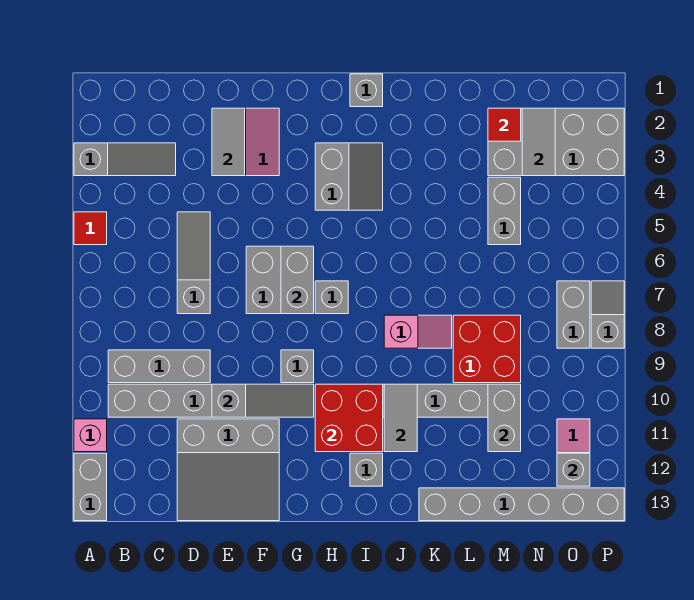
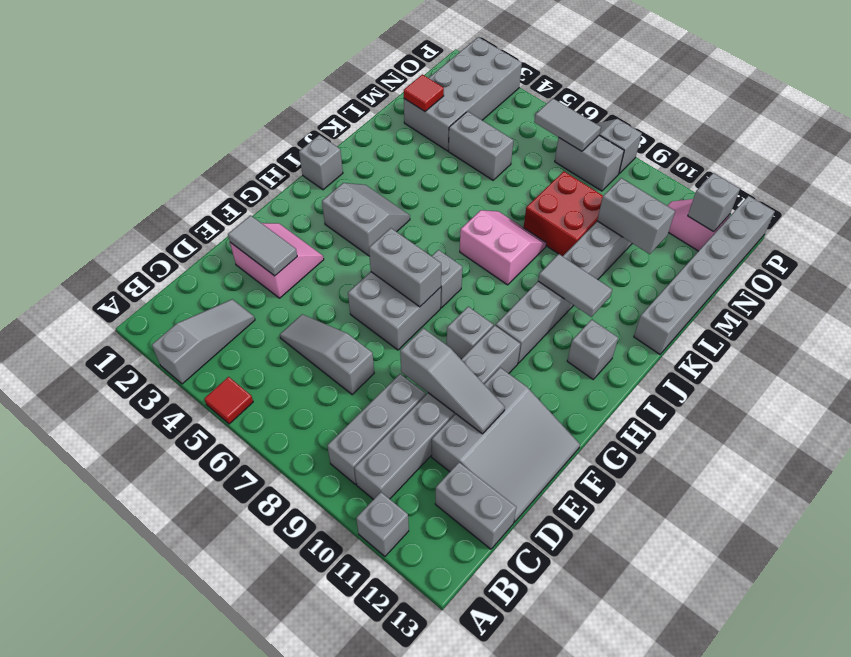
pink 1x1 brick [74,419,107,452] -> grey 1x1 brick [356,492,409,556]
grey 1x2 brick [74,453,107,521] -> grey 1x2 brick moved to [435,462,516,549]
grey 1x3 slope [212,384,314,417] -> grey 1x3 slope turned to [400,328,505,434]
red 2x2 brick [315,384,383,452] -> none
pink 1x2 slope [384,315,452,348] -> pink 2x2 slope [460,210,546,285]
grey 1x2 tile [522,108,555,176] -> grey 1x2 tile moved to [534,99,601,151]

